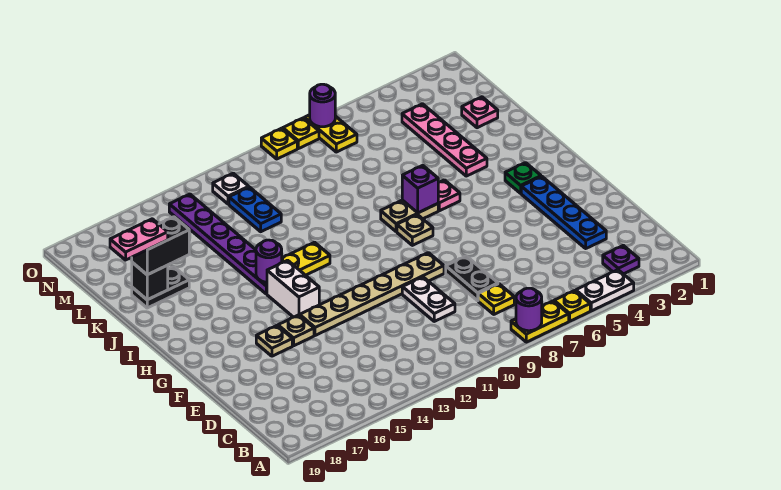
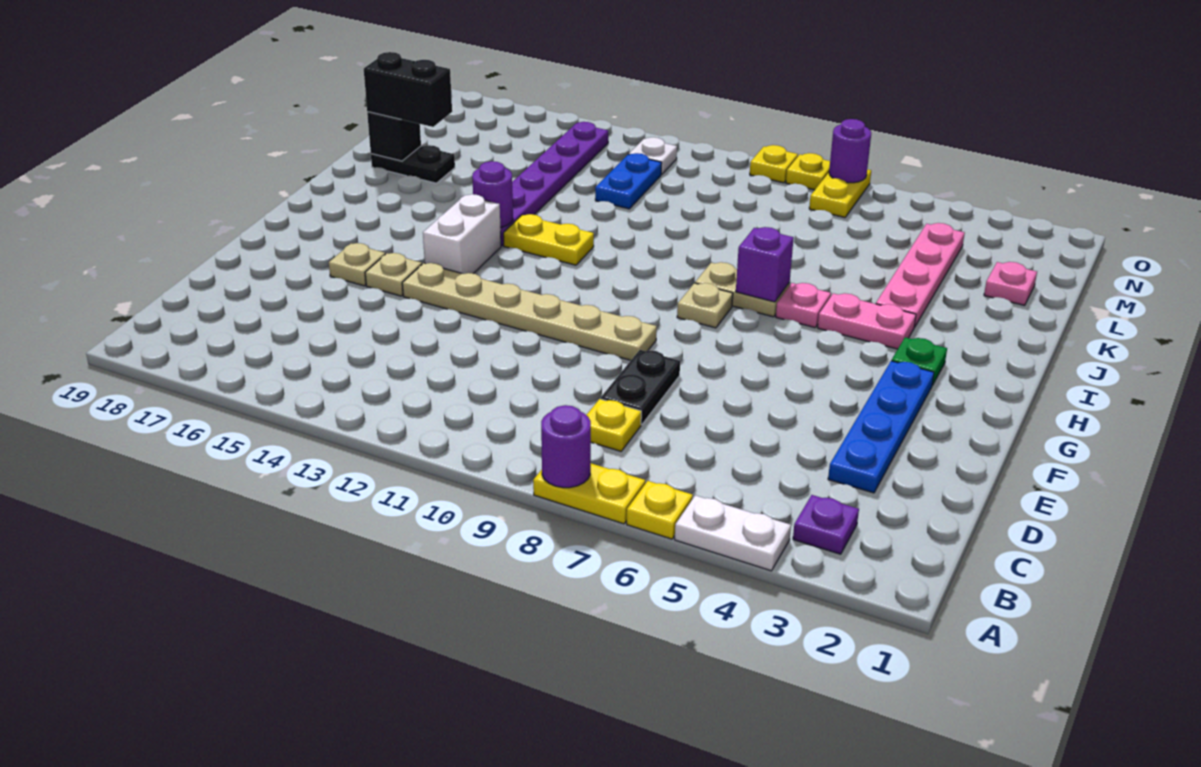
white 1x2 plate [402,277,455,321] -> none
pink 1x2 plate [110,219,168,260] -> pink 1x2 plate moved to [818,293,916,349]

